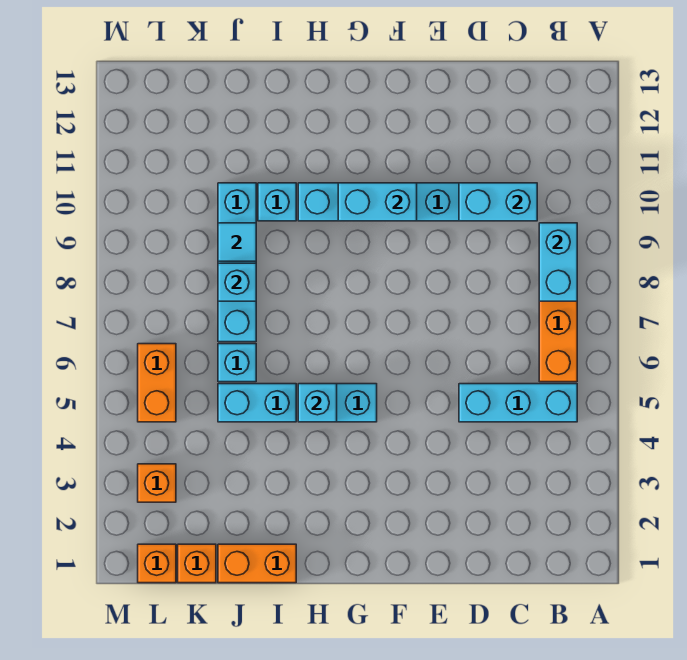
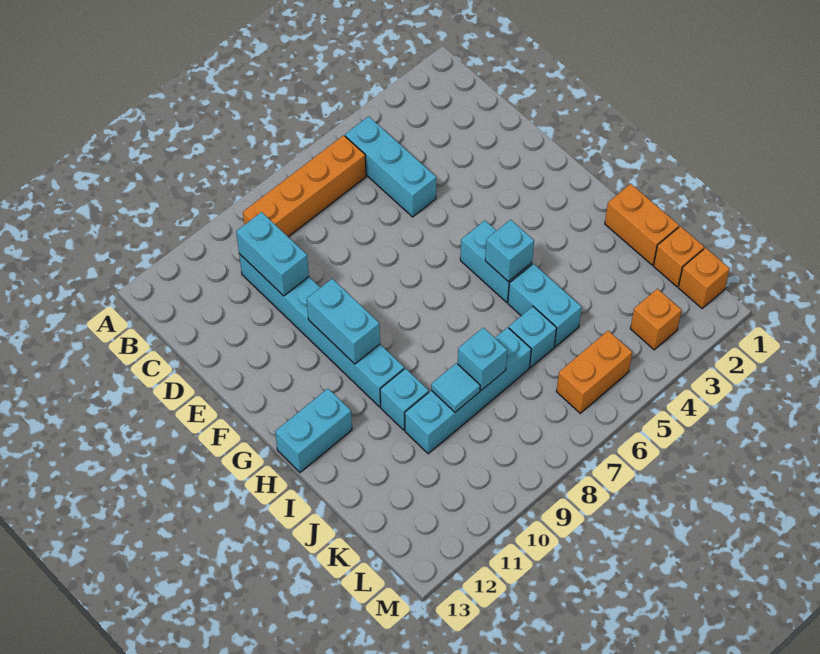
cyan 1x2 brick [539,223,577,301] -> cyan 1x2 brick moved to [275,389,352,472]

